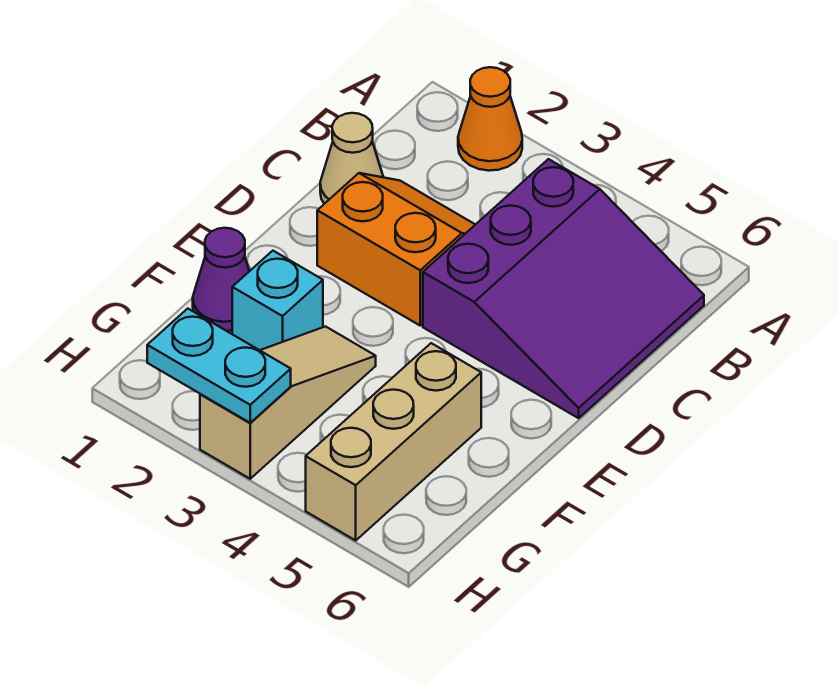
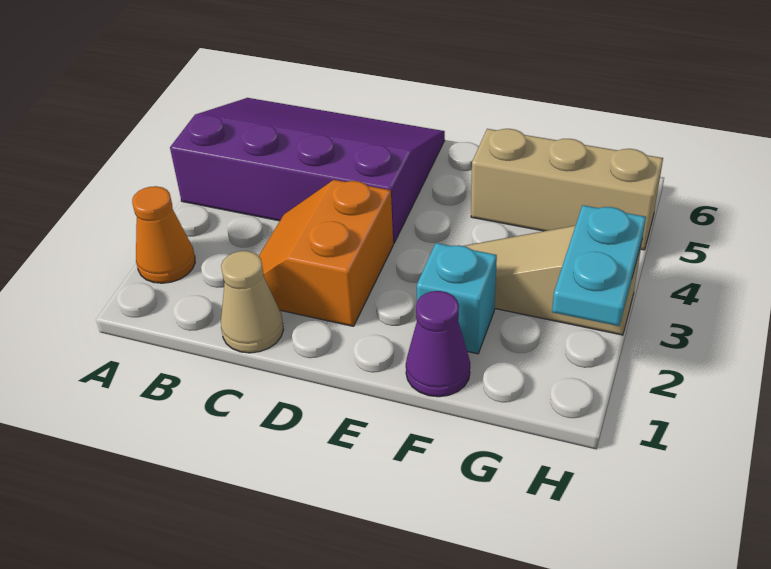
purple 3x3 slope [423,159,704,418] -> purple 3x4 slope [170,98,445,243]

